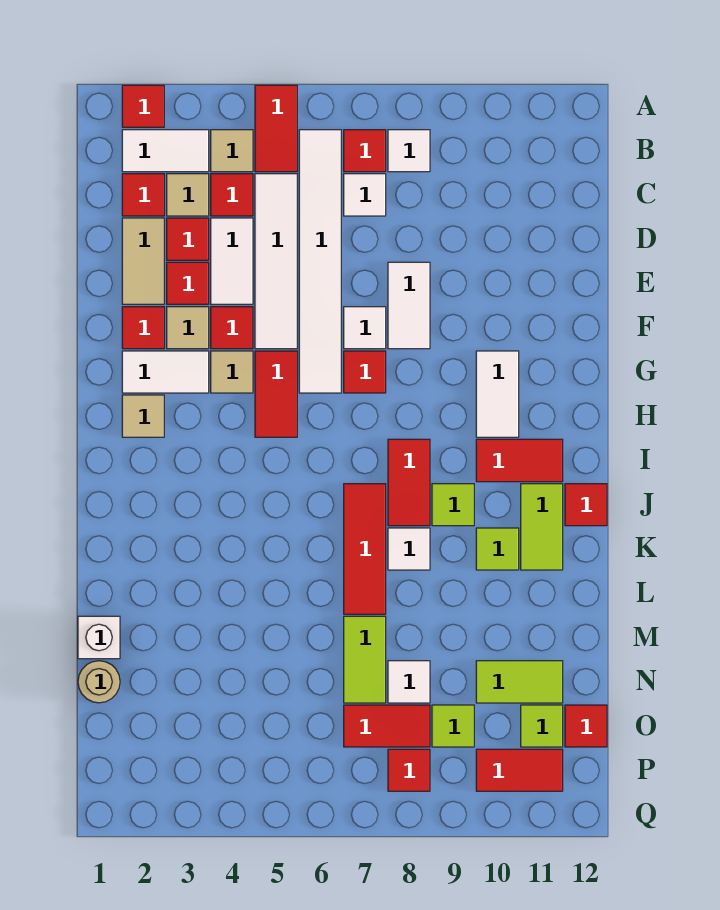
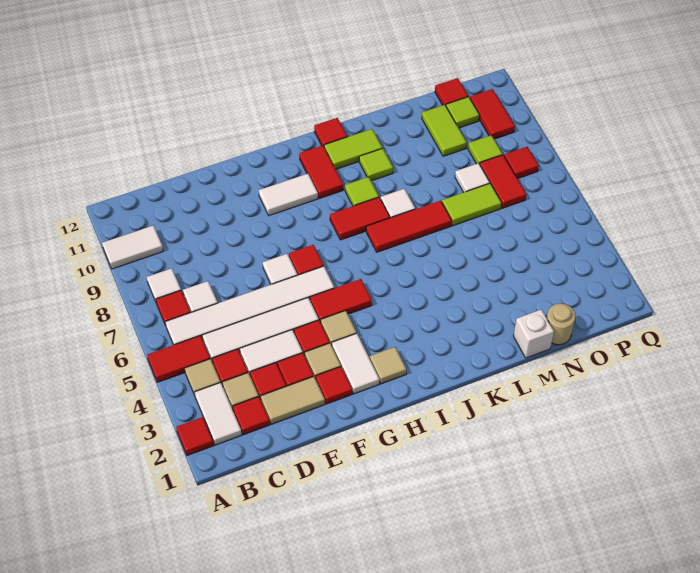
white 1x2 tile [388,262,430,349] -> white 1x2 tile moved to [102,225,163,269]

